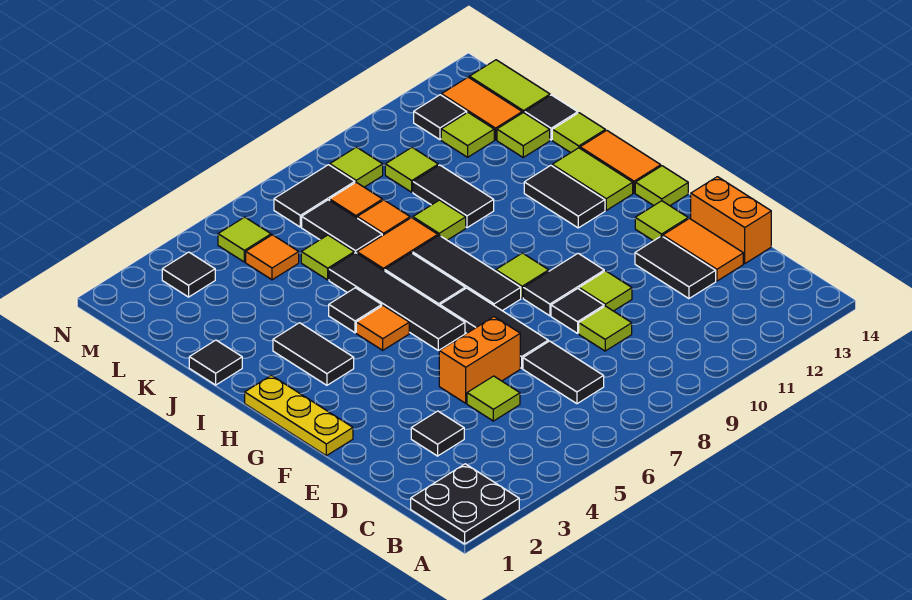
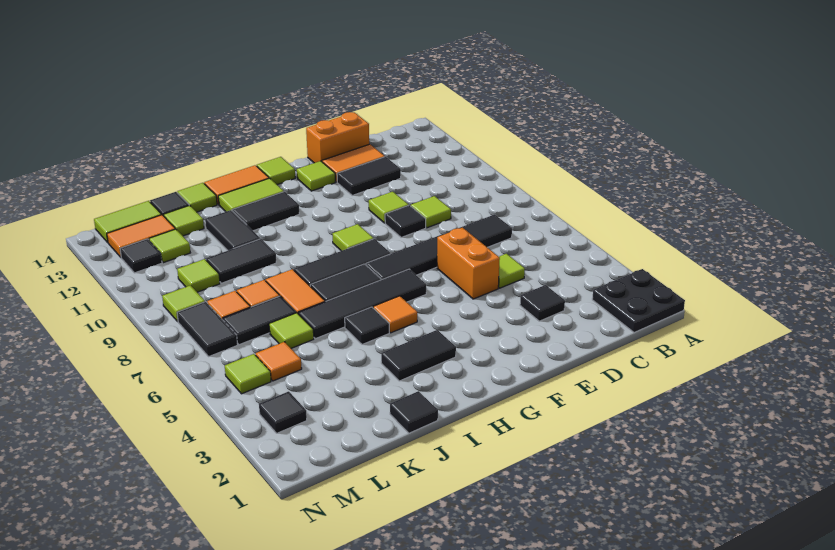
yellow 1x3 plate [245,375,353,456] -> none
black 1x2 tile [523,253,604,316] -> black 1x2 tile moved to [205,210,260,250]
lime 1x1 tile [413,200,466,240] -> none

